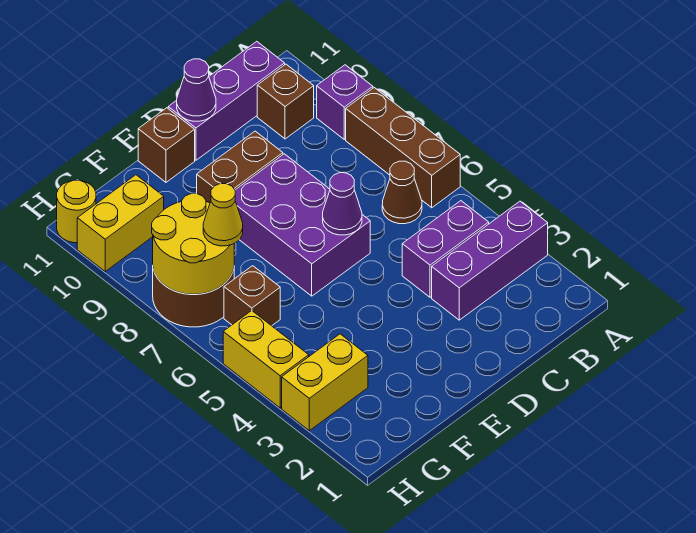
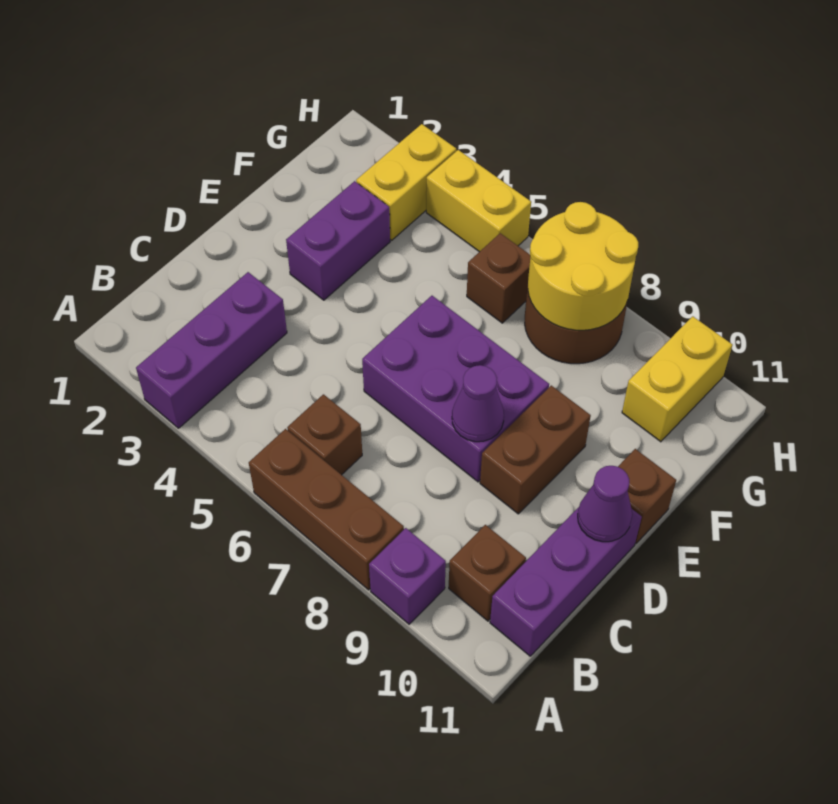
purple 1x2 brick [402,201,489,297] -> purple 1x2 brick moved to [286,181,390,300]
brown 1x1 cone [382,161,422,224] -> brown 1x1 brick [287,394,362,475]
purple 1x1 cone [323,173,362,235] -> purple 1x1 cone moved to [452,365,504,442]
yellow 1x1 cone [203,184,243,246] -> none
yellow 1x1 round brick [57,180,96,243] -> none

